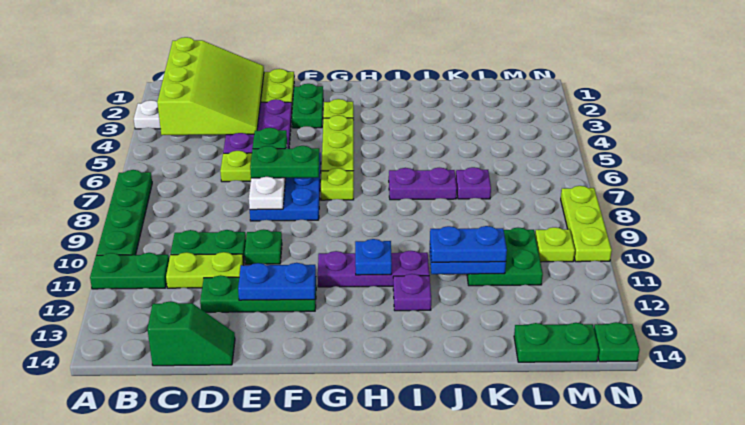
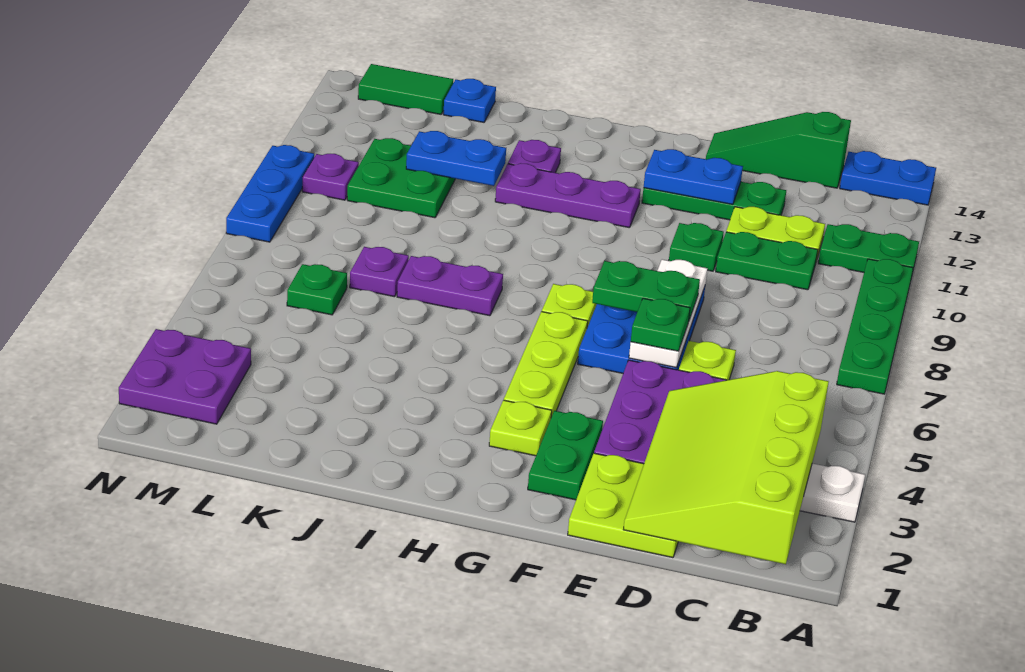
green 1x2 slope [148,301,235,366] -> green 1x3 slope [706,112,851,188]
blue 1x1 plate [355,239,392,275] -> blue 1x1 plate moved to [443,79,496,122]
blue 1x2 plate [430,226,507,262] -> blue 1x2 plate moved to [840,151,936,205]
green 1x2 plate [514,323,599,362] -> green 1x2 tile [358,64,453,114]
none -> purple 2x2 plate [119,329,251,424]
lime 1x1 plate [535,227,575,262] -> purple 1x1 plate [302,154,359,200]
lime 1x3 plate [561,186,612,262] -> blue 1x3 plate [226,145,314,242]
green 1x1 plate [594,322,640,362] -> green 1x1 plate moved to [287,264,347,315]

